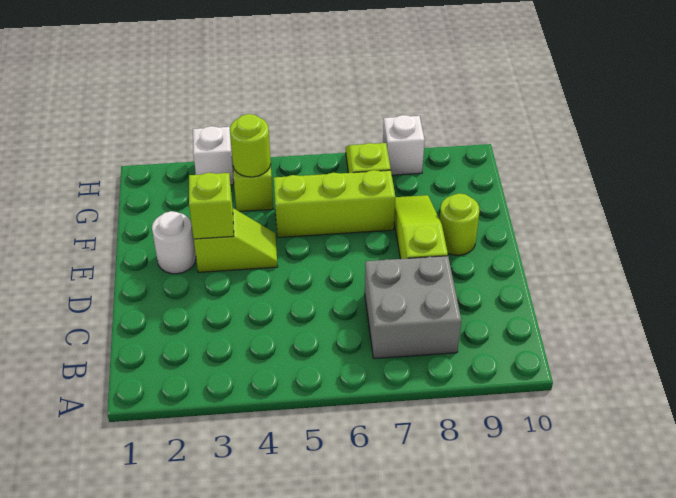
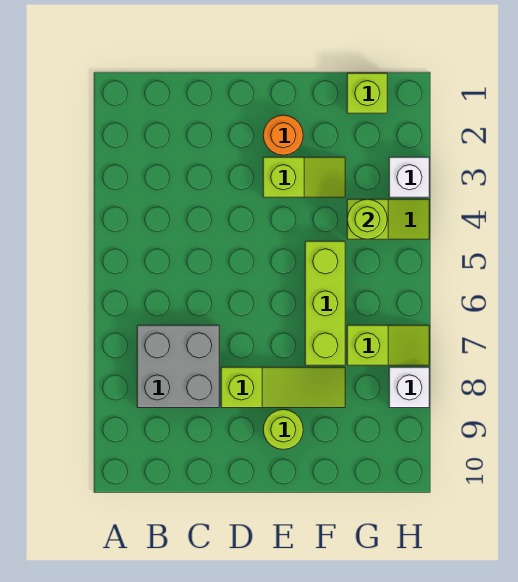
white 1x1 round brick [152,211,196,274] -> orange 1x1 round brick [263,115,303,155]
lime 1x2 slope [194,208,278,272] -> lime 1x2 slope turned to [263,157,345,197]
lime 1x1 brick [189,173,234,239] -> lime 1x1 brick moved to [347,73,387,113]

